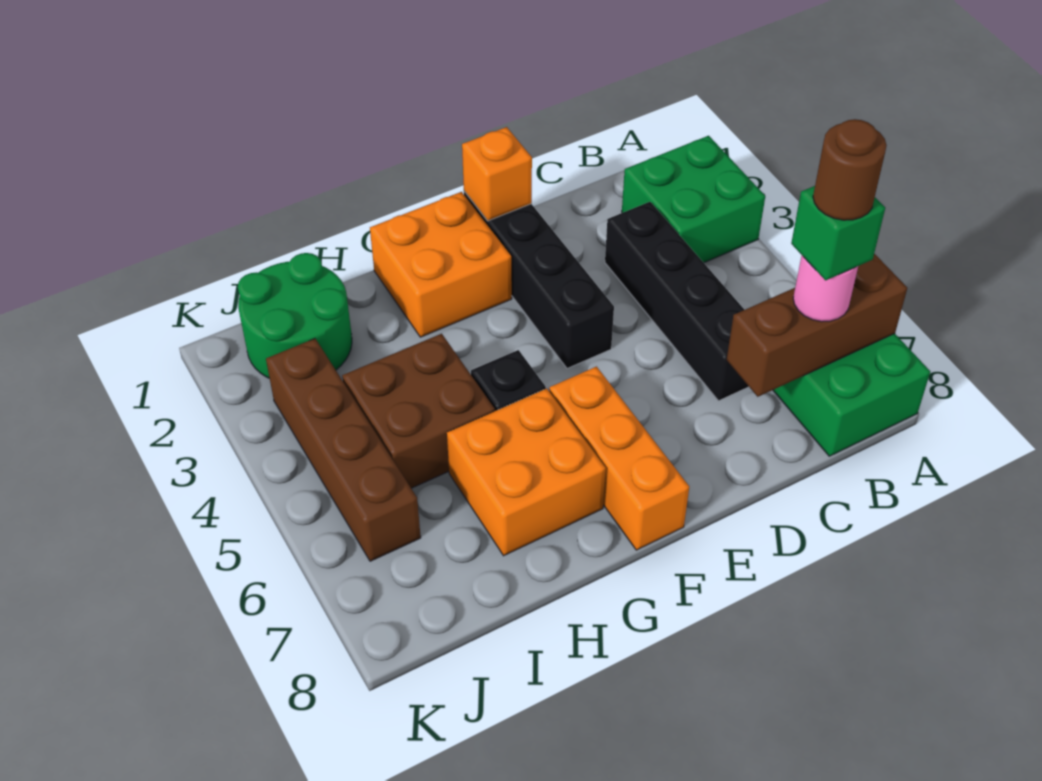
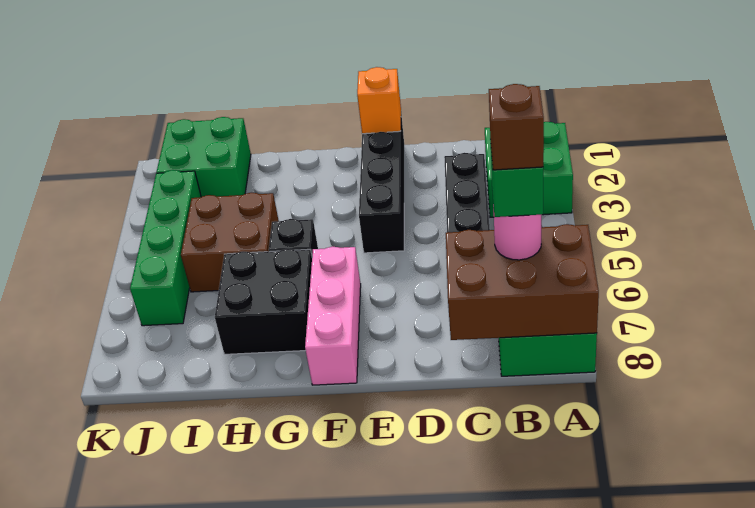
brown 1x3 brick [727,254,907,397] -> brown 2x3 brick [446,224,599,340]
brown 1x1 round brick [813,119,887,220] -> brown 1x1 brick [489,84,544,170]
orange 2x2 brick [370,192,512,337] -> none
orange 1x3 brick [549,367,689,550] -> pink 1x3 brick [305,247,361,385]
orange 2x2 brick [447,388,606,556] -> black 2x2 brick [215,249,312,354]
green 2x2 round brick [238,253,352,378] -> green 2x2 brick [157,117,251,197]
brown 1x4 brick [266,339,421,561] -> green 1x4 brick [130,170,201,326]

